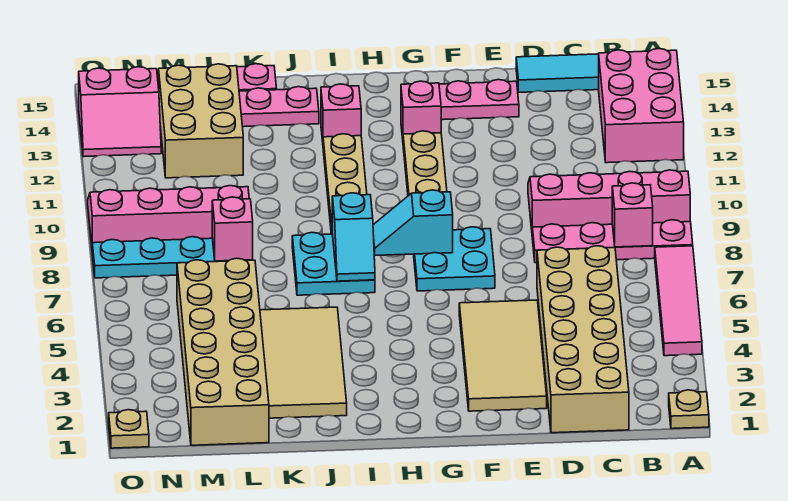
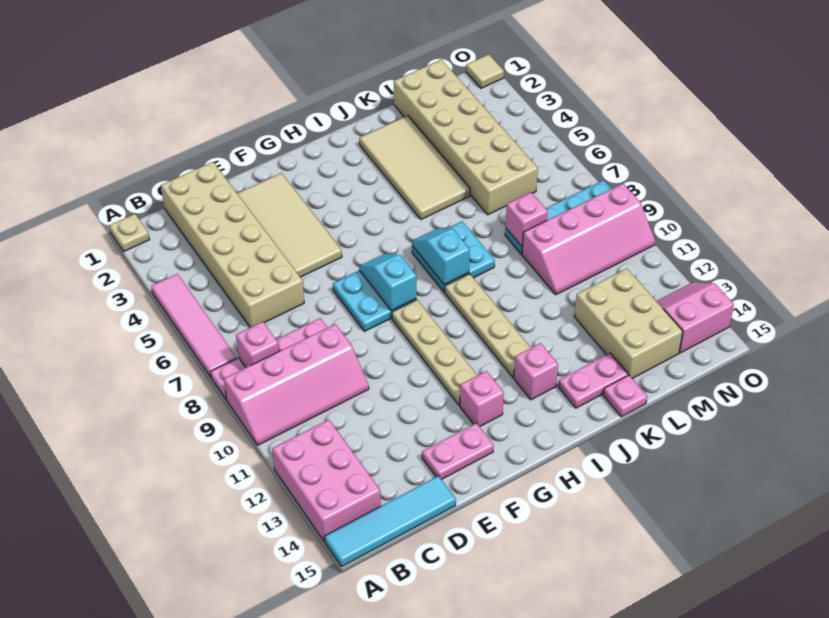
cyan 1x2 slope [373,190,453,255] -> cyan 1x2 slope turned to [359,254,416,311]
tan 1x1 plate [109,410,149,448] -> tan 1x1 tile [466,54,504,88]

